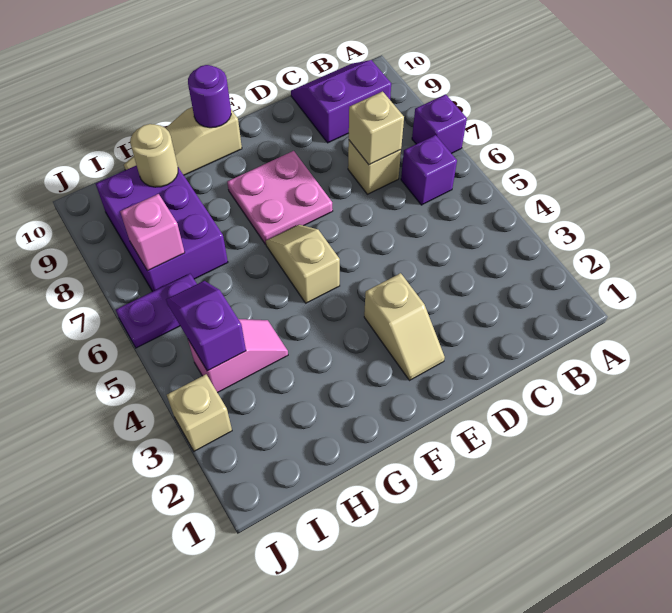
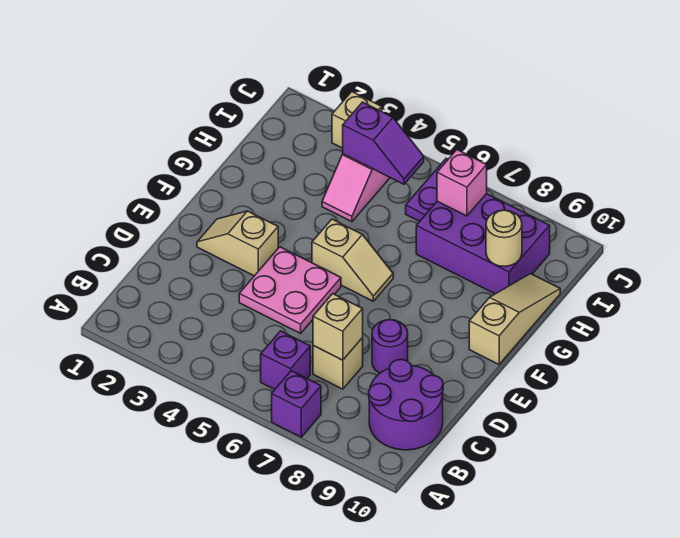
purple 2x2 slope [291,60,391,143] -> purple 2x2 round brick [369,359,443,450]
pink 2x2 plate [227,151,333,244] -> pink 2x2 plate moved to [239,247,341,333]
purple 1x1 round brick [188,65,231,128] -> purple 1x1 round brick moved to [372,320,408,373]

